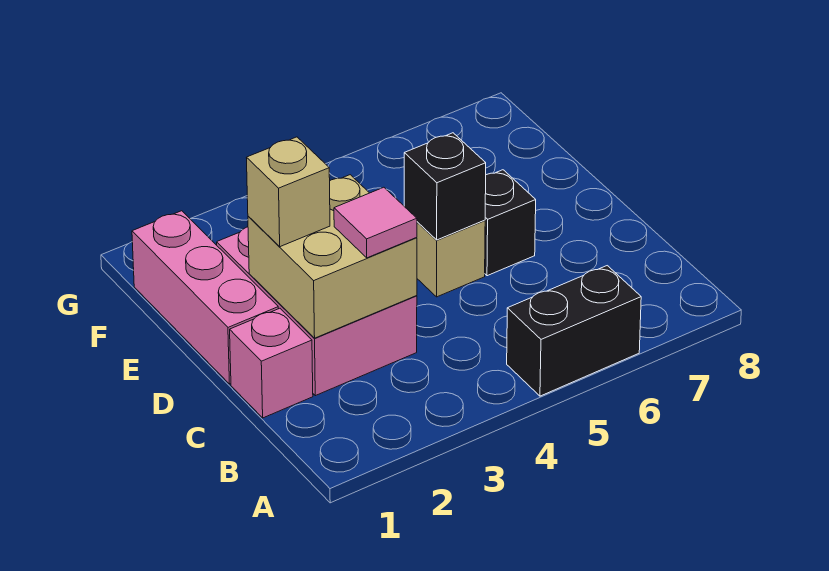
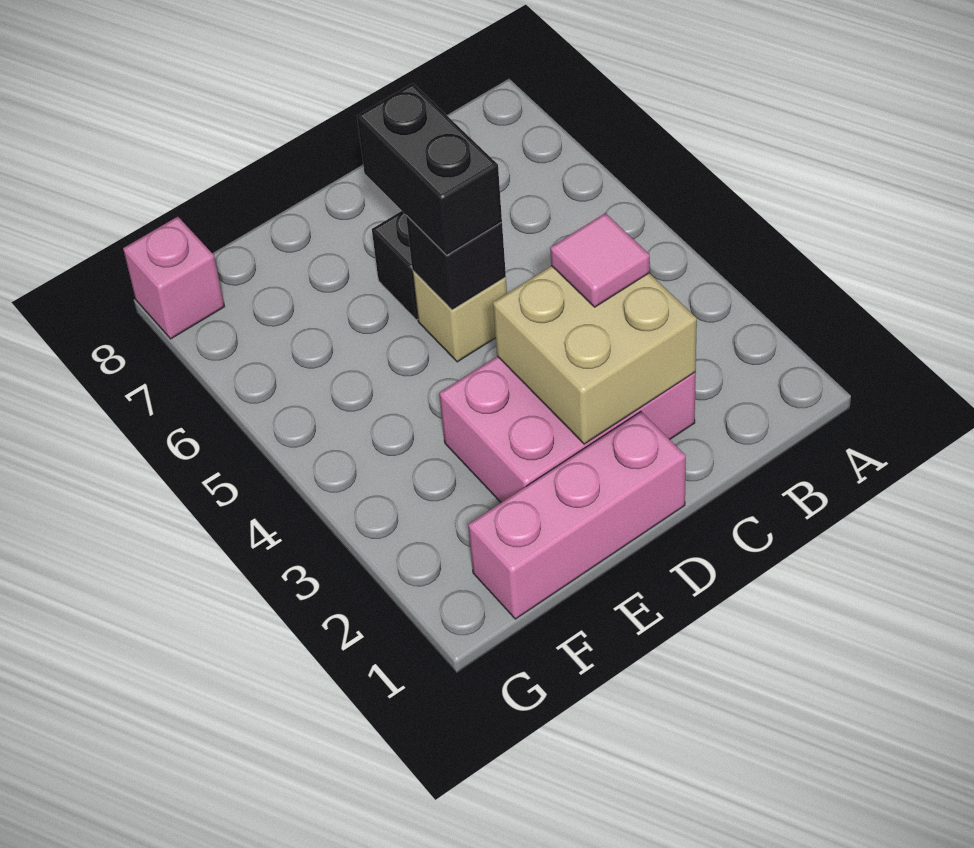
black 1x2 brick [507,266,641,396] -> black 1x2 brick moved to [357,83,502,255]
pink 1x1 brick [230,308,313,418] -> pink 1x1 brick moved to [123,217,225,339]
tan 1x1 brick [247,137,330,247] -> none

